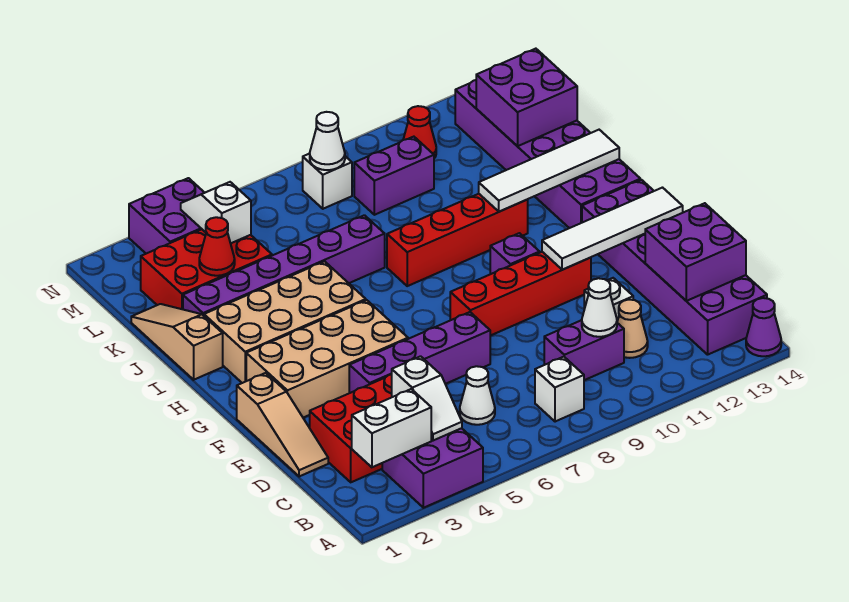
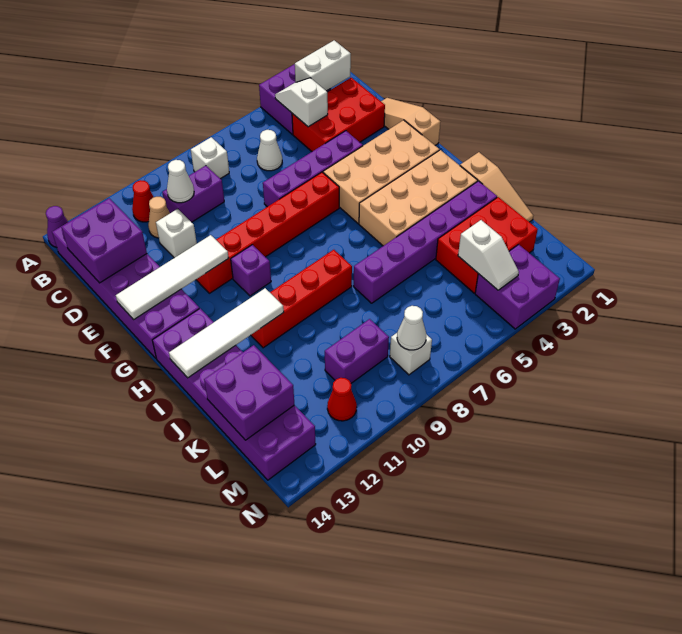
red 1x4 brick [450,252,591,336] -> red 1x6 brick [196,172,339,293]
red 1x1 cone [199,217,235,276] -> red 1x1 cone moved to [132,180,154,222]

